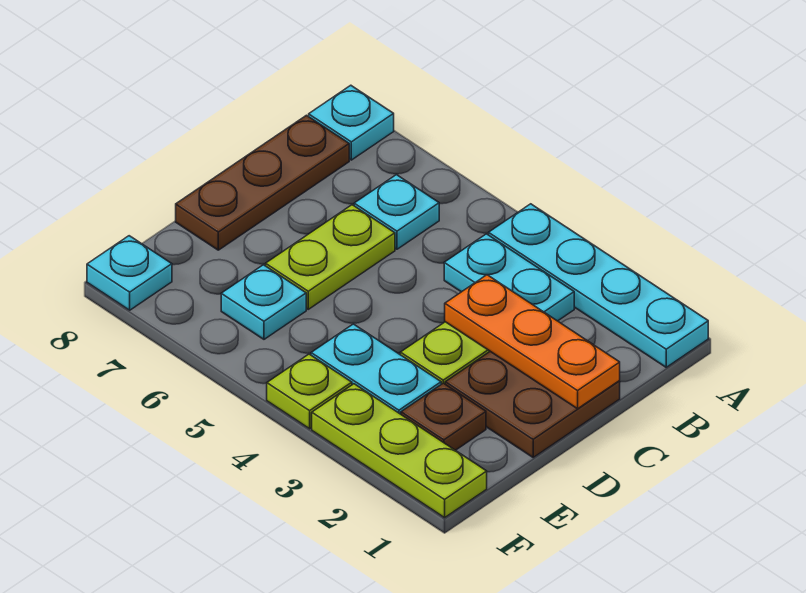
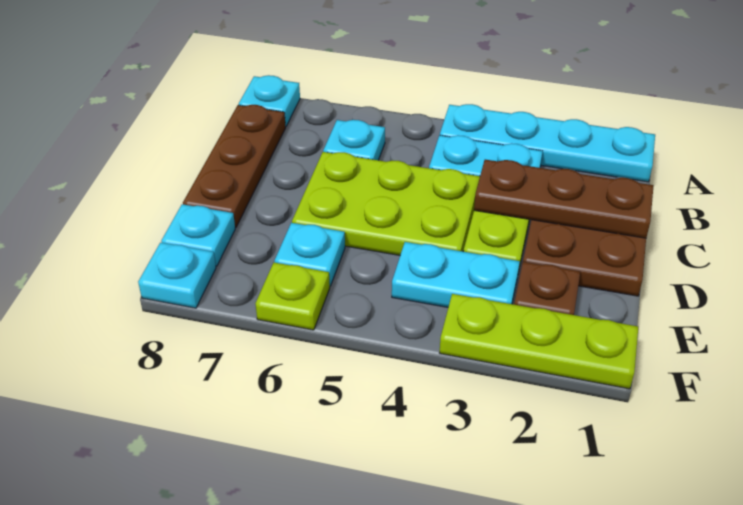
orange 1x3 plate [445,275,620,409] -> brown 1x3 plate [474,160,654,238]
lime 1x2 plate [266,205,395,309] -> lime 2x3 plate [292,152,480,255]
none -> cyan 1x1 plate [161,204,235,266]
lime 1x1 plate [267,354,352,429] -> lime 1x1 plate moved to [255,262,330,330]

